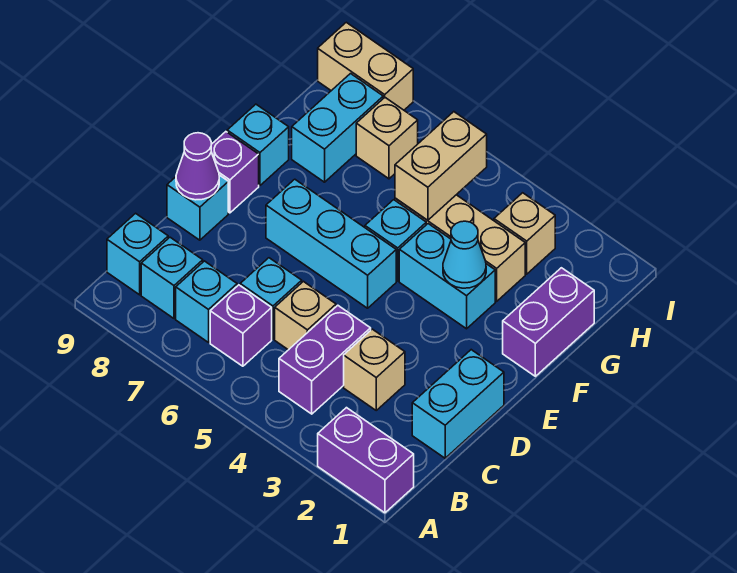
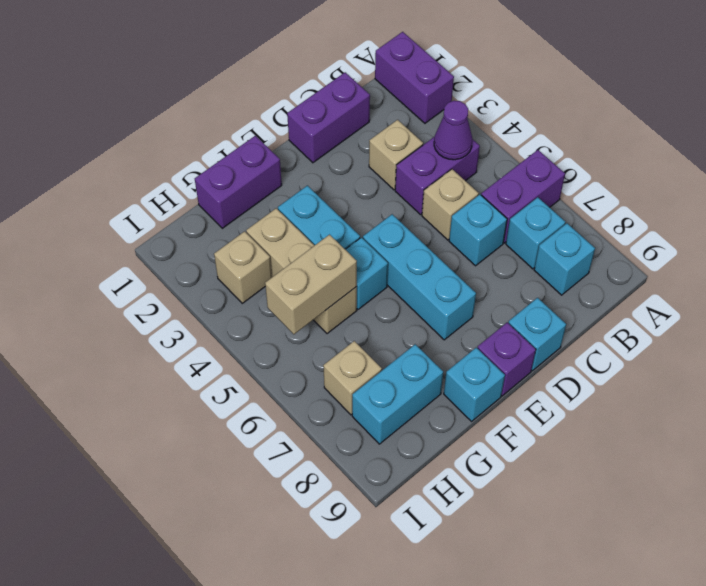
purple 1x1 brick [210,285,272,366] -> purple 1x2 brick [481,150,565,243]
cyan 1x1 brick [107,213,168,295] -> none
cyan 1x2 brick [412,350,504,458] -> purple 1x2 brick [287,72,370,163]
purple 1x1 cone [176,133,219,200] -> purple 1x1 cone moved to [434,101,472,160]
cyan 1x1 cone [443,221,486,288] -> none
tan 1x2 brick [318,22,413,110] -> none

